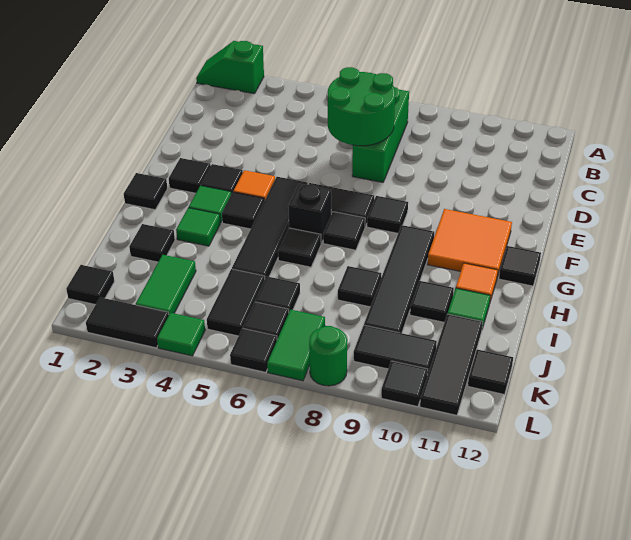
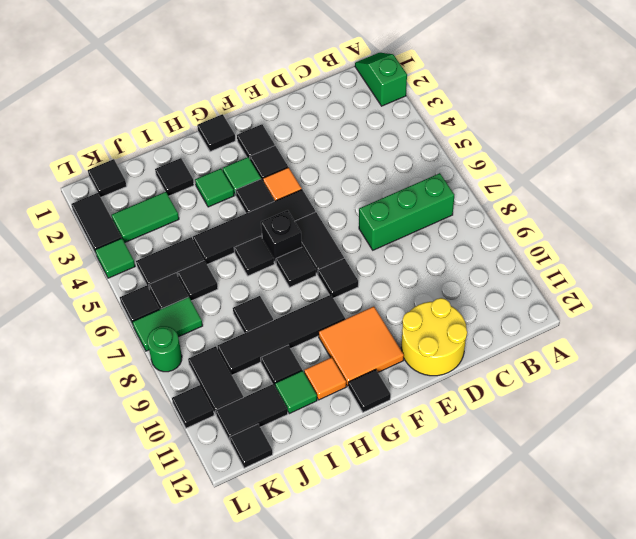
green 2x2 round brick [328,67,395,146] -> none
none -> yellow 2x2 round brick [401,298,467,376]
black 1x3 tile [420,314,483,415] -> black 1x2 tile [216,384,288,440]

